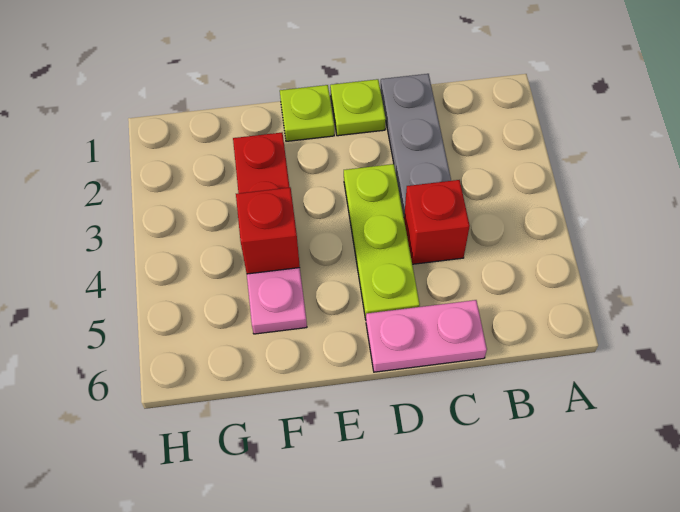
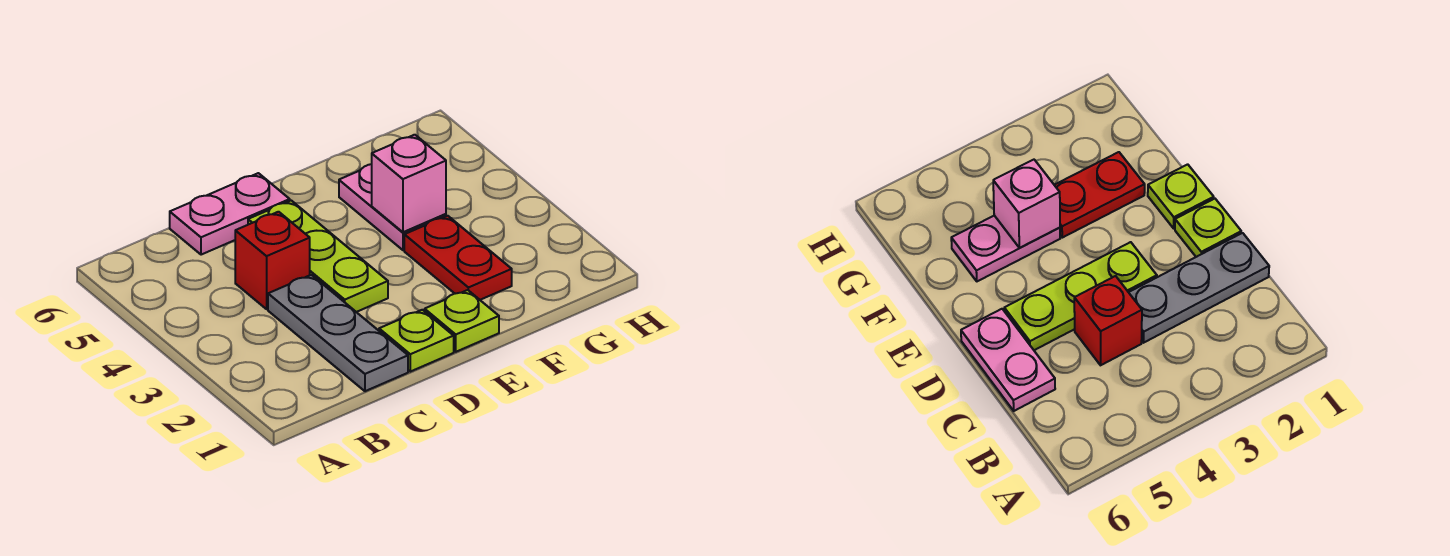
red 1x1 brick [236,187,300,274] -> pink 1x1 brick [372,135,446,232]

